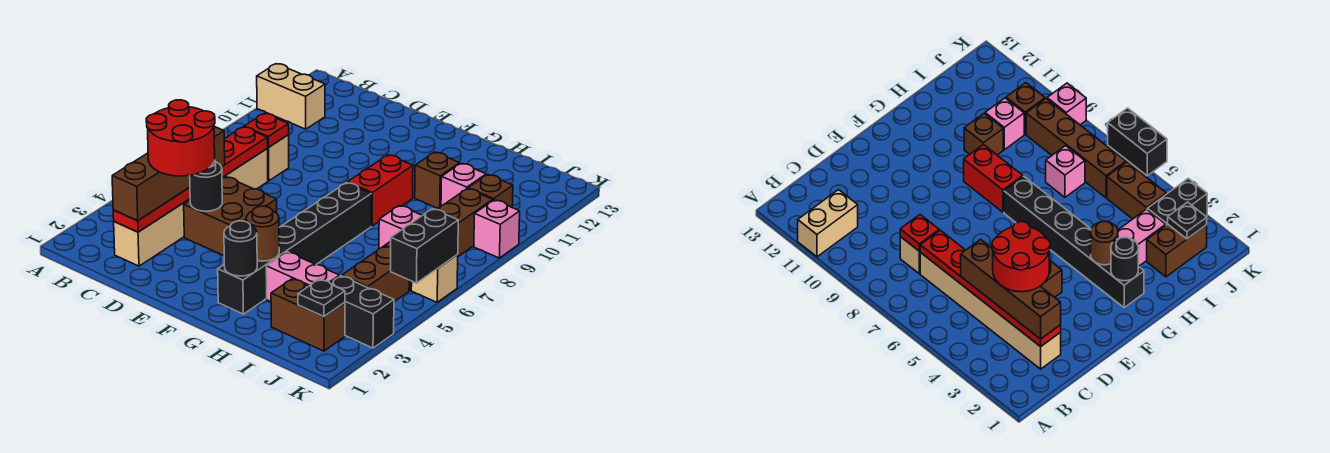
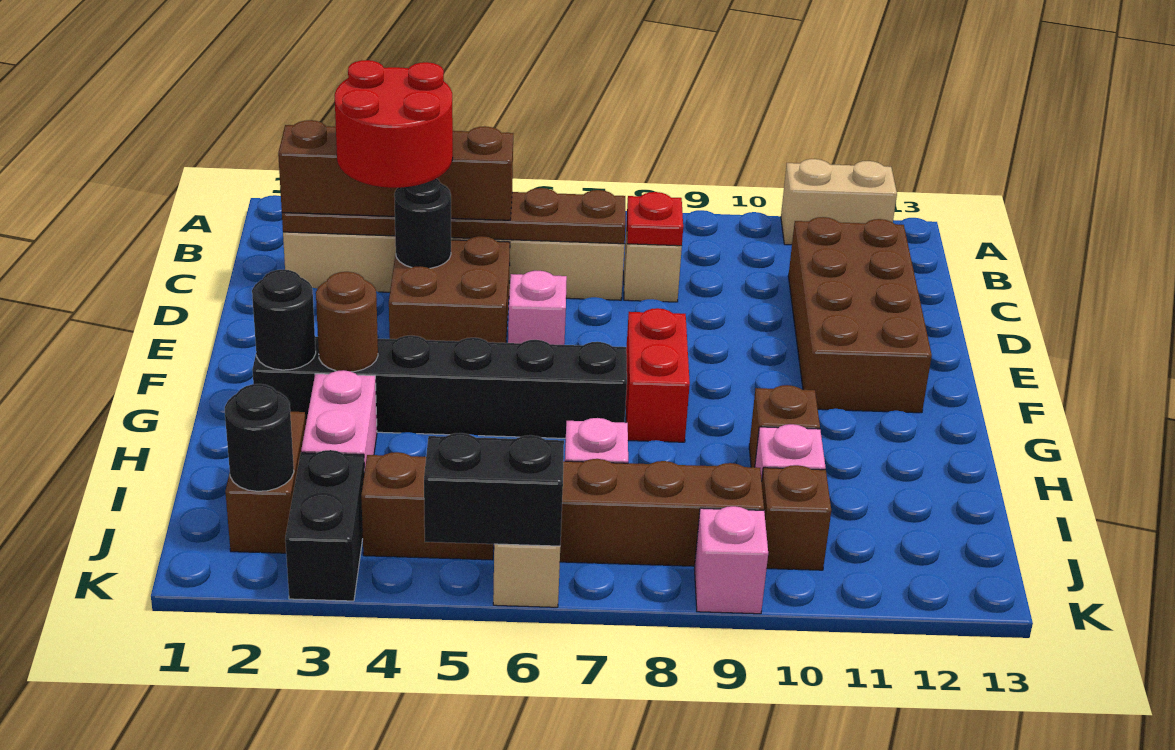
tan 1x2 brick [257,64,325,129] -> tan 1x2 brick turned to [781,159,897,245]
red 1x6 plate [113,127,268,232] -> brown 1x6 plate [282,188,626,244]
none -> brown 2x4 brick [788,217,932,413]
none -> pink 1x1 brick [508,271,567,345]
red 1x2 brick [347,155,413,226] -> red 1x2 brick turned to [626,308,690,442]
black 1x1 plate [298,279,345,317] -> black 1x1 round brick [225,384,294,491]

